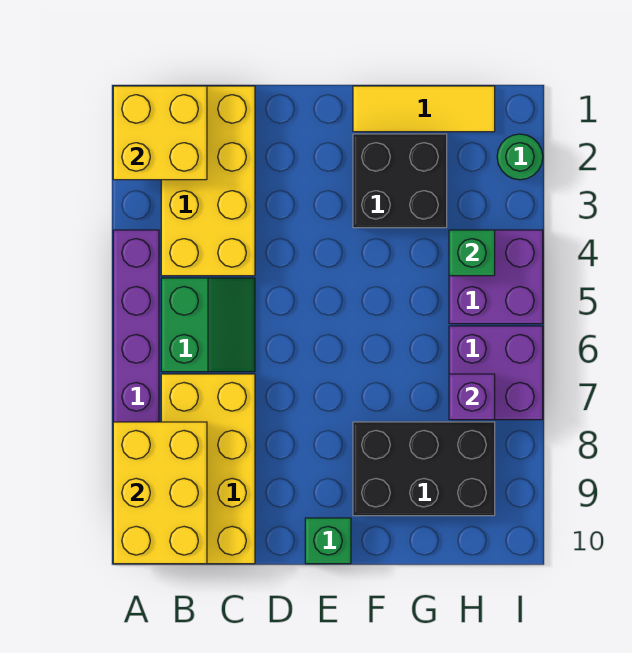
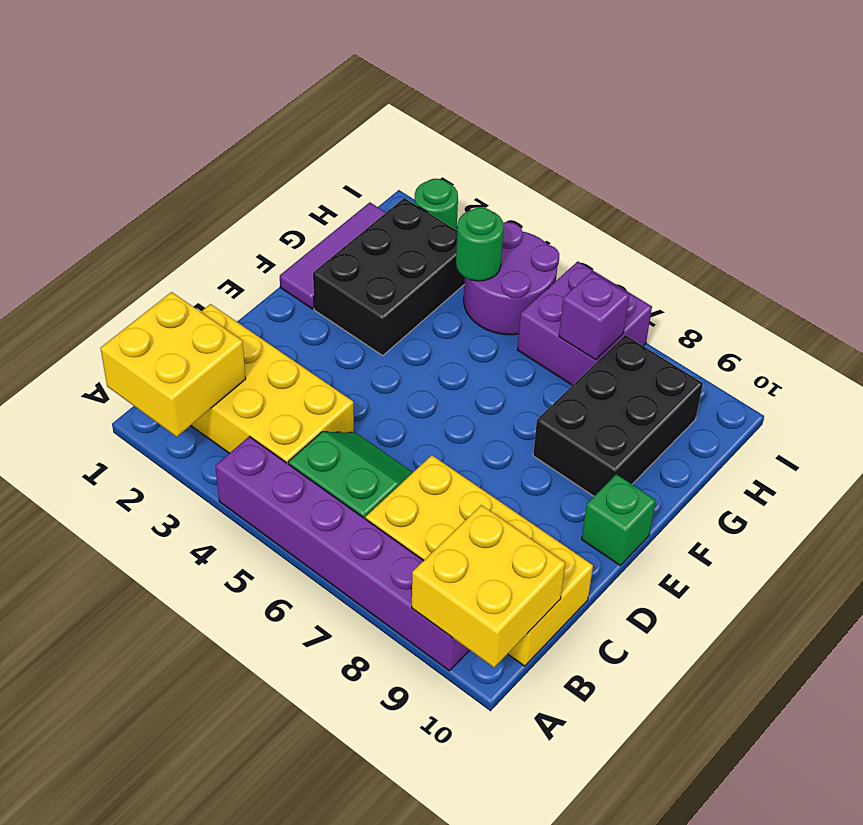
yellow 2x3 brick [113,422,207,564] -> yellow 2x2 brick [412,505,565,667]
yellow 1x3 tile [353,86,495,132] -> purple 1x3 tile [280,202,386,309]
black 2x2 brick [353,134,447,228] -> black 2x3 brick [313,198,465,355]
purple 2x2 brick [449,230,543,324] -> purple 2x2 round brick [464,222,559,335]
green 1x1 brick [449,230,495,276] -> green 1x1 round brick [456,208,504,281]

